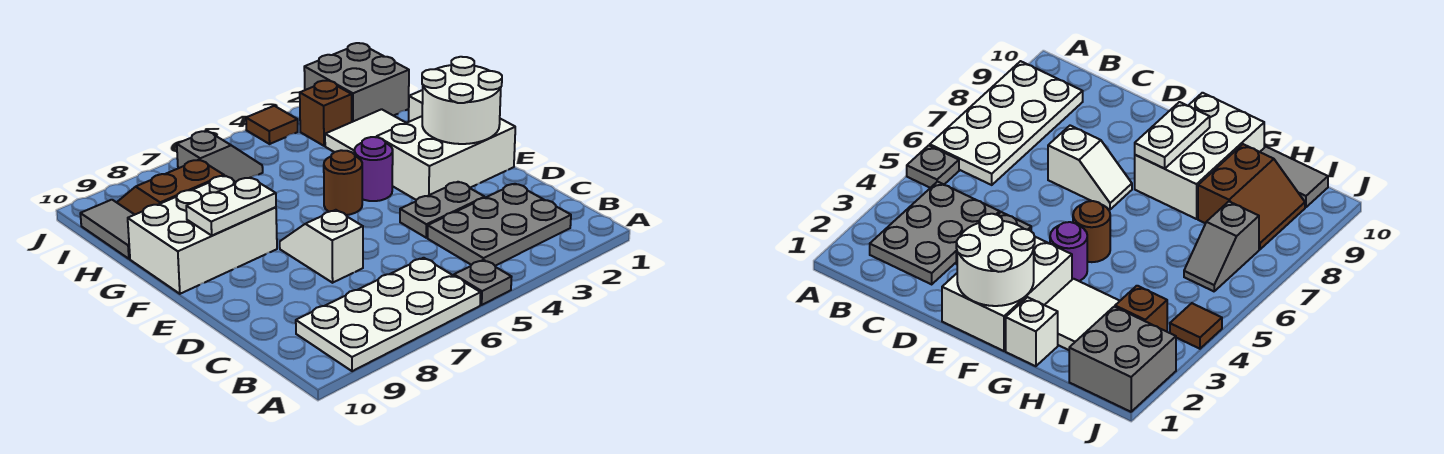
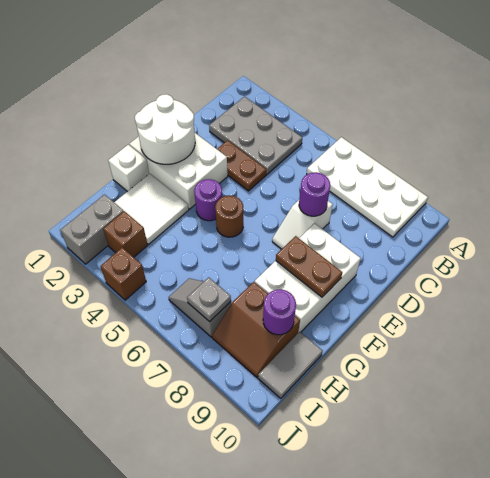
grey 1x1 plate [454,260,511,305] -> grey 1x1 plate moved to [187,277,231,322]
grey 1x2 plate [400,182,485,238] -> brown 1x2 plate [217,140,266,191]
none -> purple 1x1 round brick [299,172,330,216]
white 2x3 brick [128,176,277,294] -> white 2x3 brick turned to [255,223,361,333]
white 1x2 plate [186,178,276,235] -> brown 1x2 plate [276,236,342,297]
none -> purple 1x1 round brick [263,289,296,335]
grey 2x2 brick [304,43,409,122] -> grey 1x2 brick [61,194,124,264]
brown 1x1 tile [246,106,298,144] -> brown 1x1 brick [101,248,146,300]

